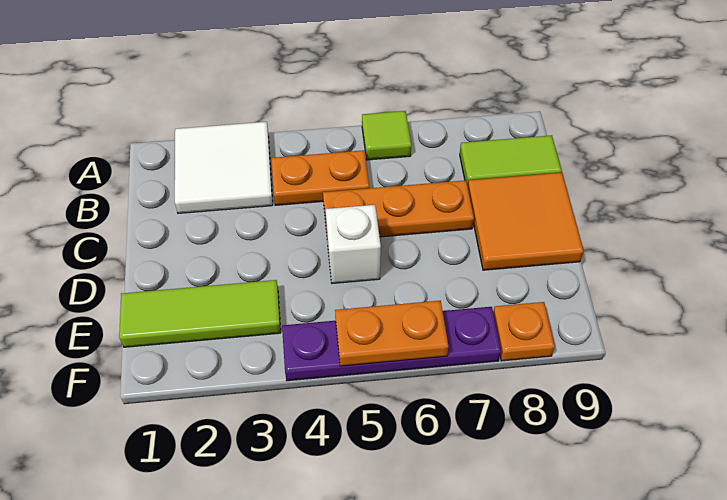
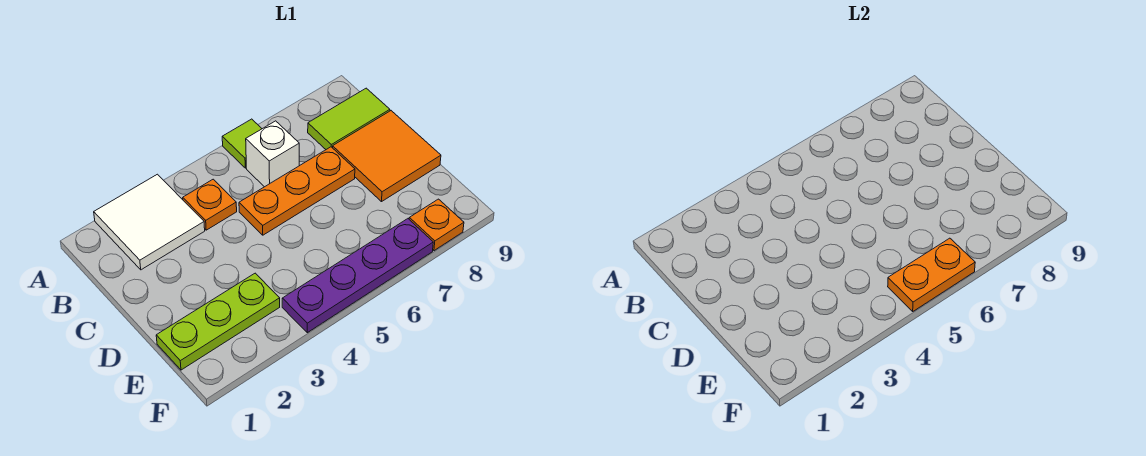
orange 1x2 plate [271,150,369,205] -> orange 1x1 plate [183,179,237,230]
white 1x1 brick [326,205,381,284] -> white 1x1 brick moved to [246,121,299,187]
lime 1x3 tile [119,280,281,347] -> lime 1x3 plate [156,273,280,370]

